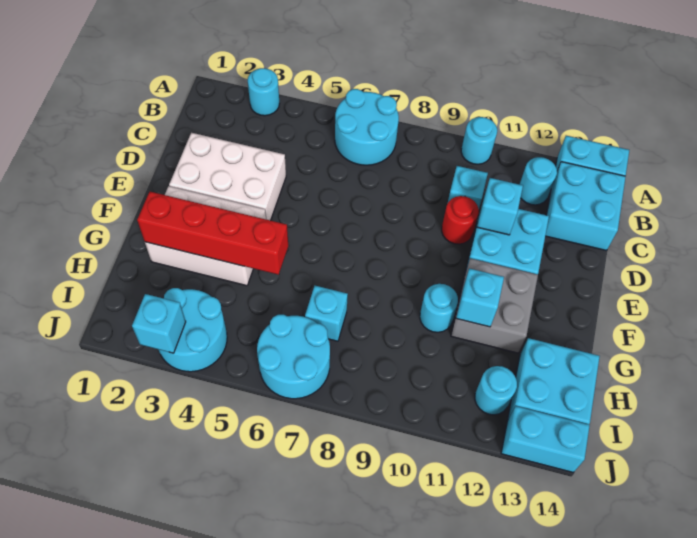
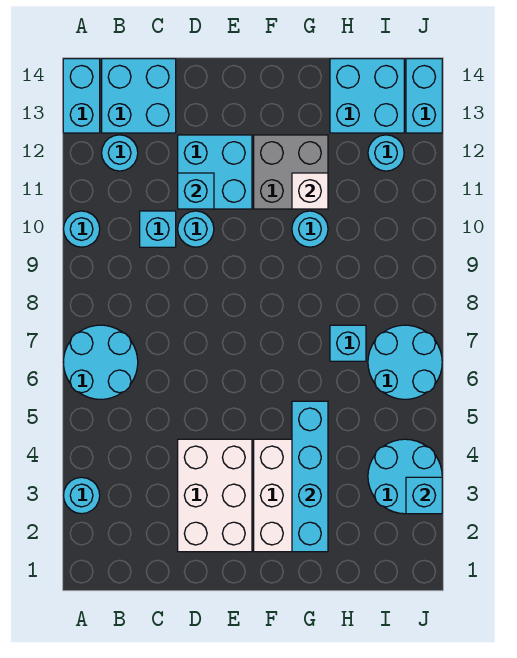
red 1x1 round brick [442,196,479,244] -> cyan 1x1 round brick [178,211,214,247]
red 1x4 brick [137,192,288,275] -> cyan 1x4 brick [292,401,328,552]
cyan 1x1 brick [456,268,504,327] -> white 1x1 brick [292,173,328,209]

